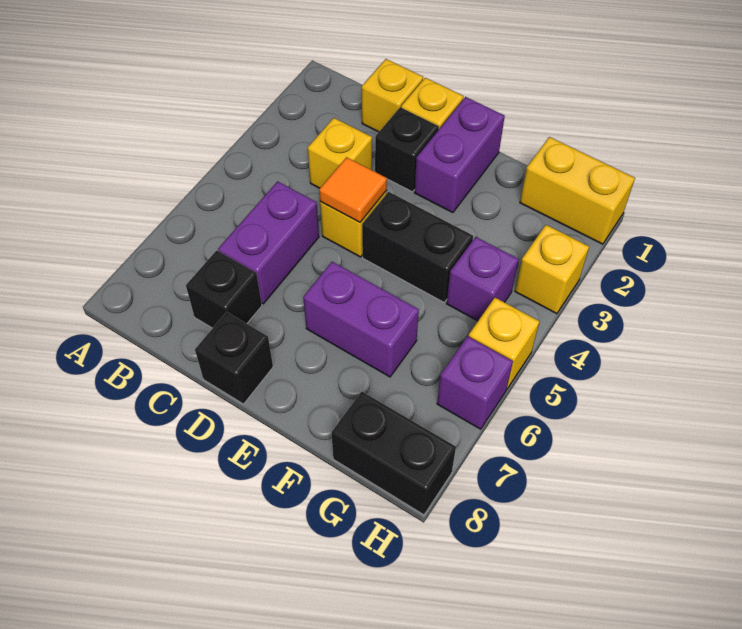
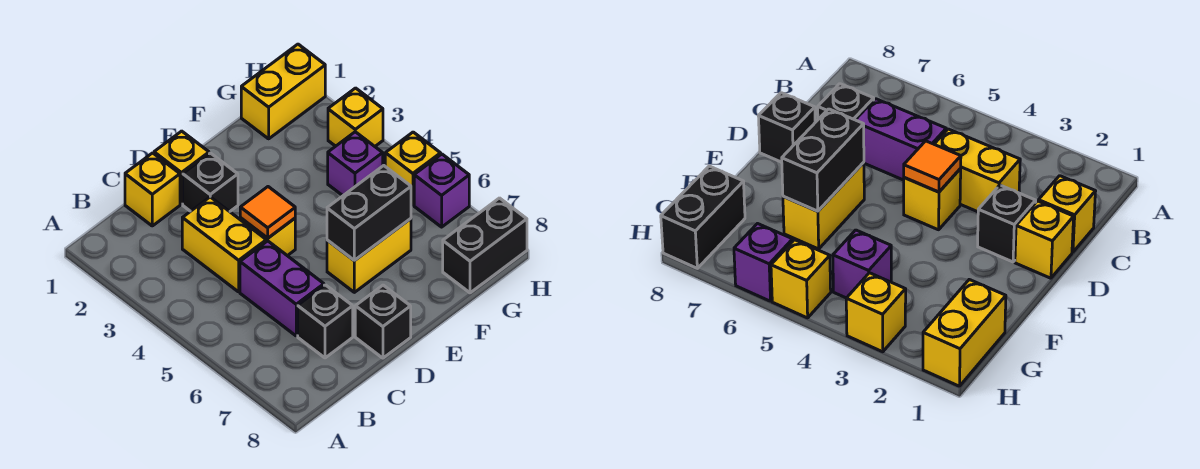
yellow 1x1 brick [308,118,372,188] -> yellow 1x2 brick [182,197,266,292]
purple 1x2 brick [414,97,505,213] -> none
black 1x2 brick [362,192,473,302] -> black 1x2 brick moved to [327,166,411,260]
purple 1x2 brick [303,262,419,377] -> yellow 1x2 brick [327,219,411,292]

